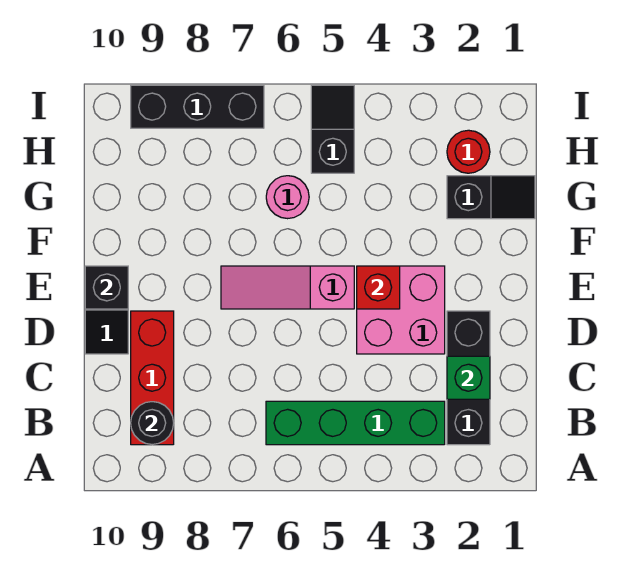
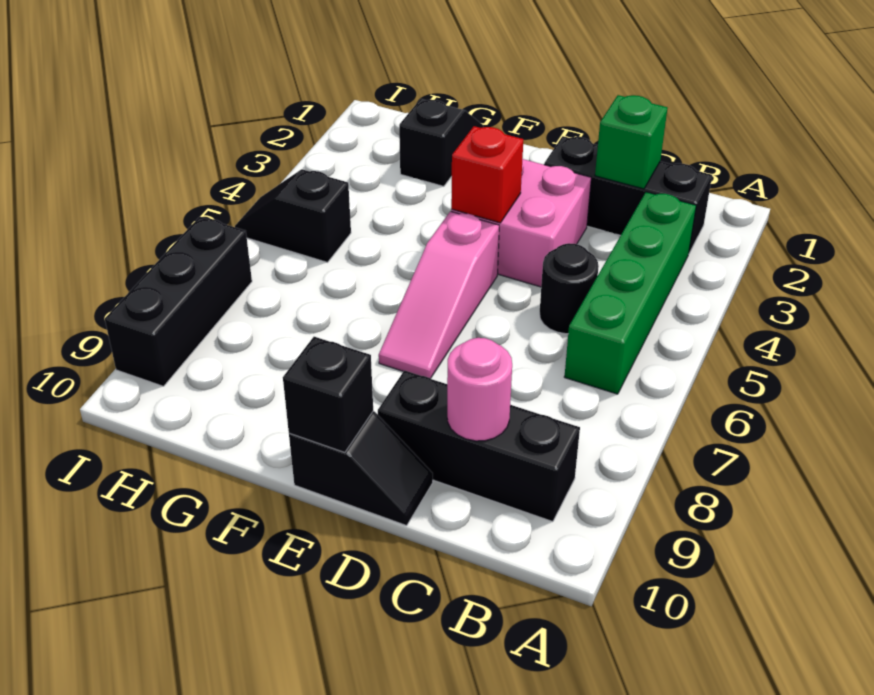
red 1x3 brick [131,311,174,445] -> black 1x3 brick [378,371,580,522]
black 1x1 round brick [131,402,174,445] -> black 1x1 round brick moved to [540,243,599,334]
pink 1x1 round brick [266,176,309,219] -> pink 1x1 round brick moved to [447,338,512,441]
red 1x1 round brick [447,130,490,173] -> none

